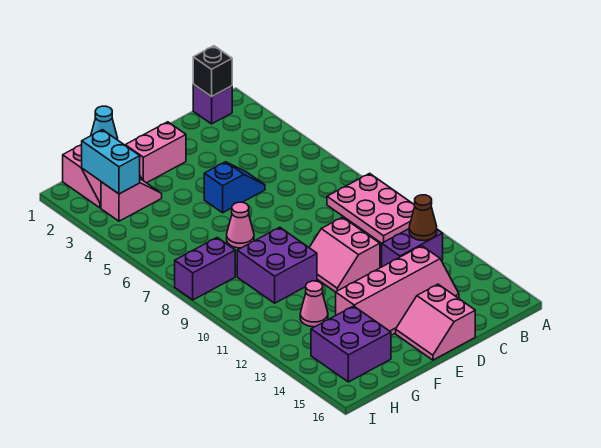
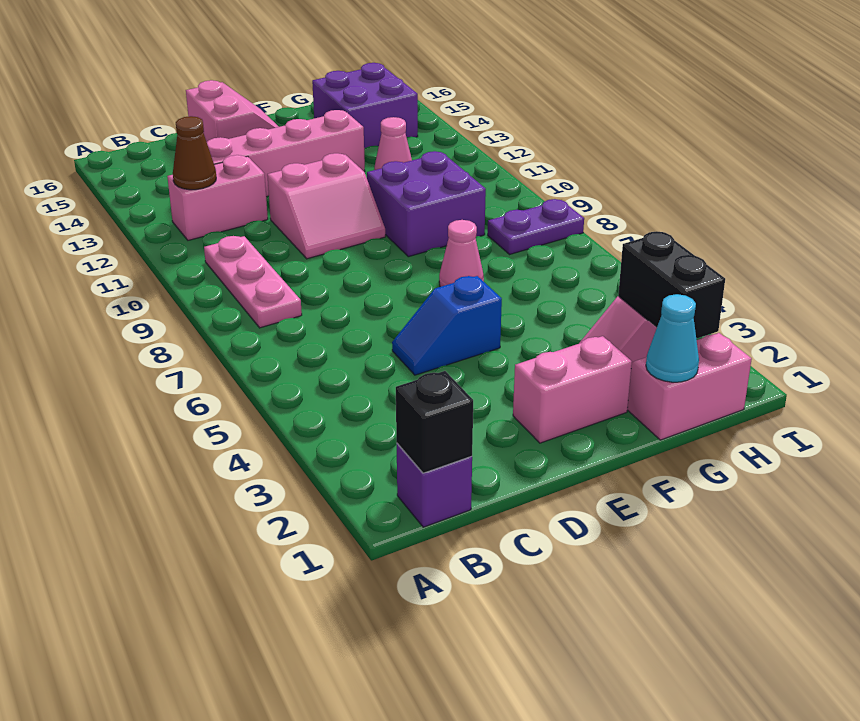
pink 2x3 plate [327,173,415,243] -> pink 1x3 plate [204,236,302,328]
purple 1x2 brick [382,229,443,267] -> pink 1x2 brick [167,155,268,240]
pink 2x2 slope [309,217,380,292] -> pink 2x2 slope turned to [267,153,385,259]
cyan 1x2 brick [82,130,140,194] -> black 1x2 brick [618,231,725,339]
purple 1x2 brick [175,238,235,300] -> purple 1x2 plate [488,199,584,255]

